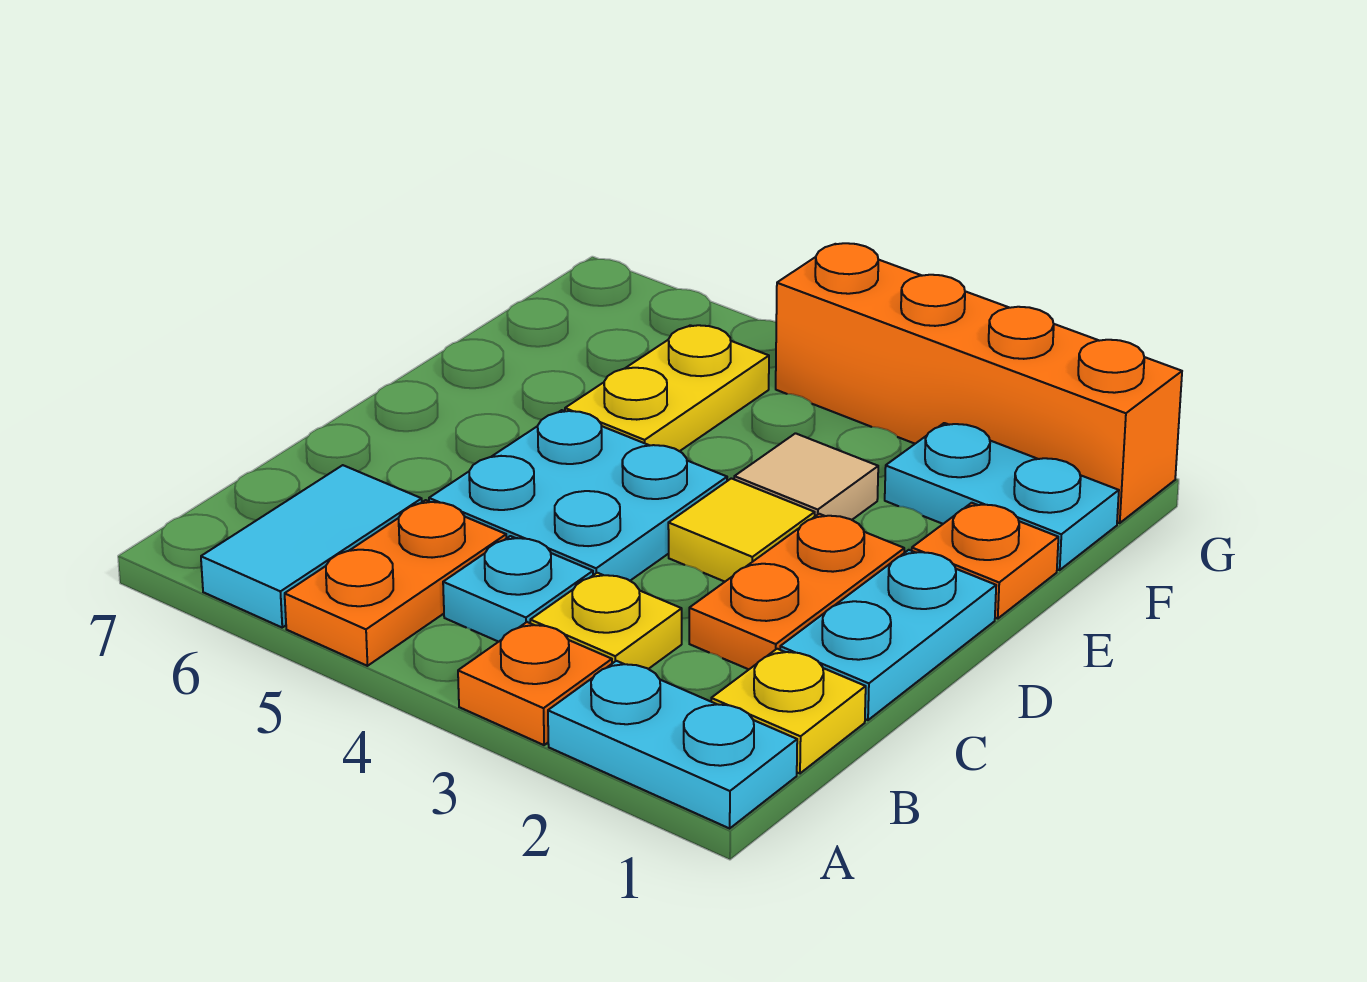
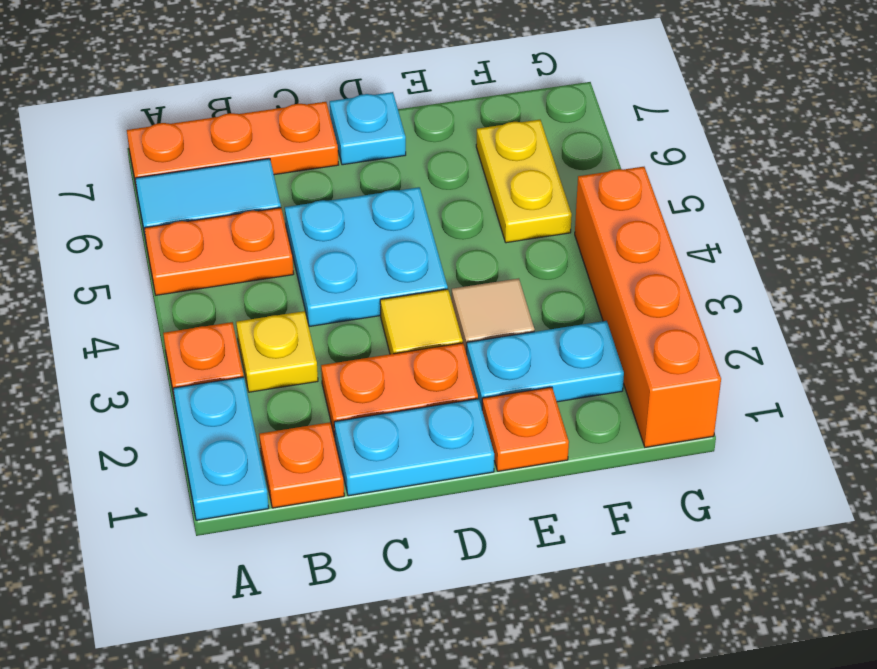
none -> orange 1x3 plate [127,102,339,190]
yellow 1x1 plate [711,649,866,773] -> orange 1x1 plate [259,422,344,508]
cyan 1x1 plate [443,536,593,642] -> cyan 1x1 plate moved to [330,92,406,165]
yellow 1x2 plate [565,325,769,451] -> yellow 1x2 plate turned to [476,120,572,243]
cyan 1x2 plate [885,423,1119,570] -> cyan 1x2 plate turned to [467,321,624,408]

